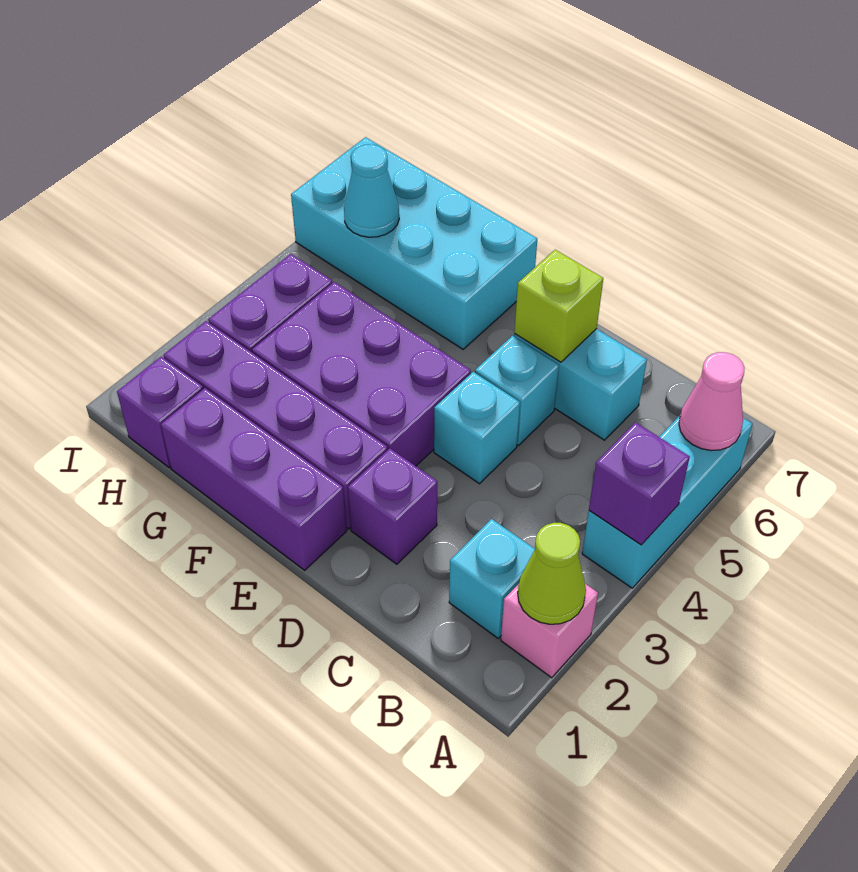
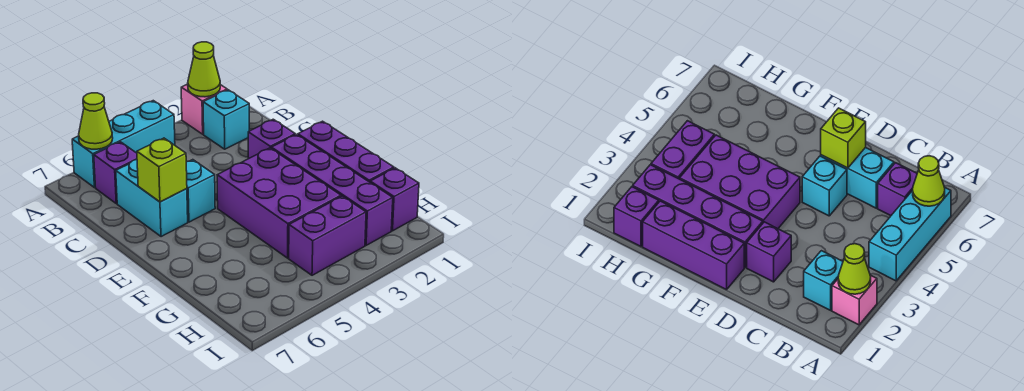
purple 1x1 brick [589,422,690,545] -> purple 1x1 brick moved to [94,142,137,204]
pink 1x1 cone [679,352,744,451] -> lime 1x1 cone [79,93,113,149]
cyan 1x1 brick [434,372,520,484] -> none
cyan 2x4 brick [291,137,537,349] -> none
cyan 1x1 cone [344,144,399,237] -> none

